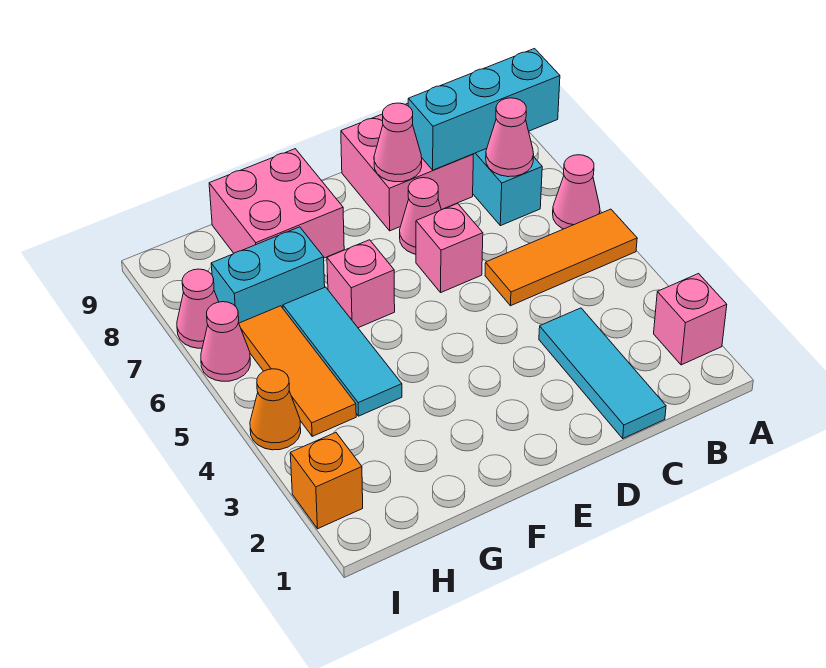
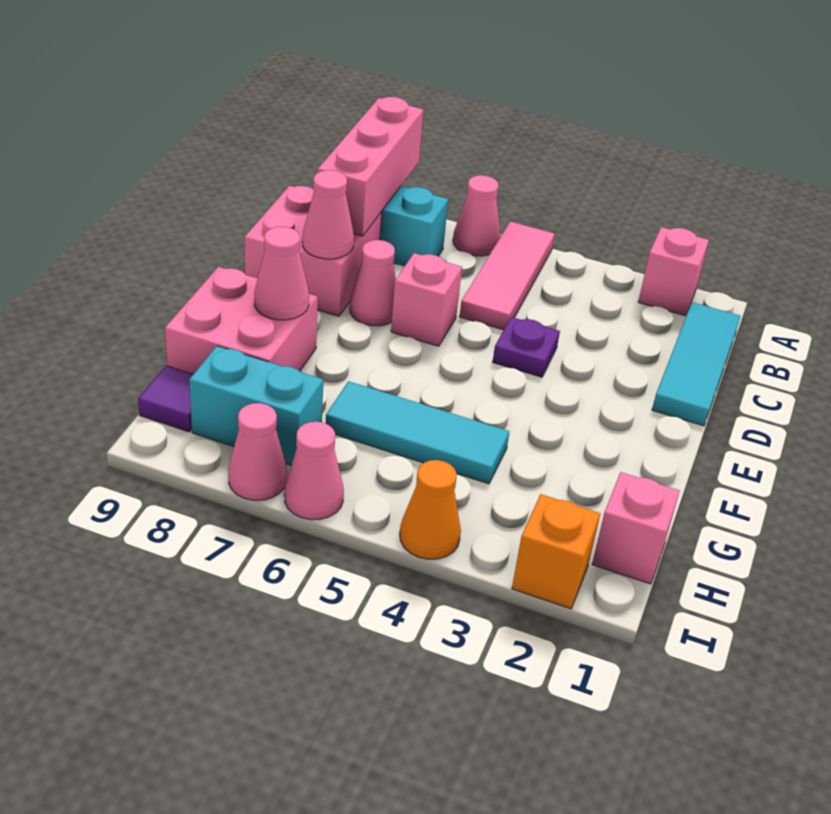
orange 1x3 tile [485,209,637,306] -> pink 1x3 tile [460,221,555,330]
cyan 1x3 brick [408,49,560,170] -> pink 1x3 brick [318,97,424,236]
pink 1x1 cone [486,98,534,177] -> pink 1x1 cone moved to [254,227,309,320]
cyan 1x3 tile [539,308,666,438] -> cyan 1x3 tile turned to [652,302,741,426]
none -> purple 1x1 plate [493,317,560,377]
pink 1x1 brick [327,240,395,328] -> pink 1x1 brick moved to [592,472,680,584]
cyan 1x2 brick [211,227,325,323] -> cyan 1x2 brick turned to [189,346,323,465]
orange 1x3 tile [239,306,356,436] -> none
none -> purple 1x1 tile [138,366,193,432]

